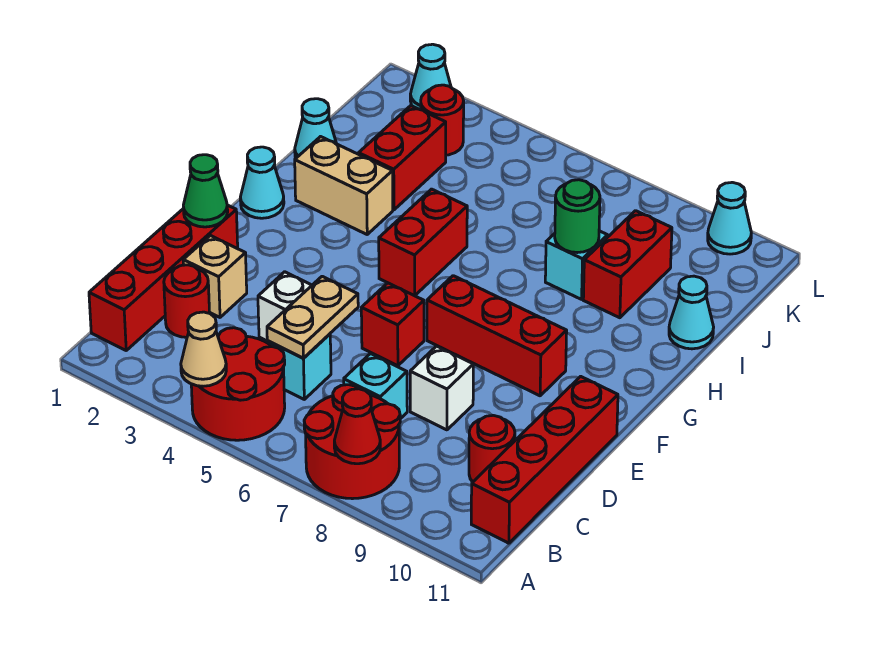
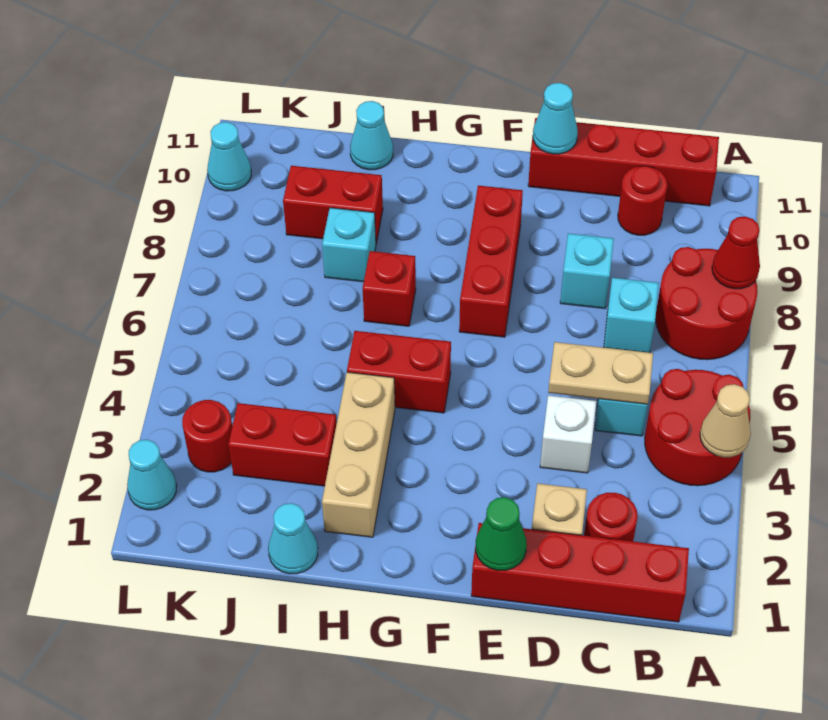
white 1x1 brick [410,346,473,430] -> cyan 1x1 brick [560,233,614,309]
red 1x1 brick [361,283,424,366] -> red 1x1 brick moved to [362,251,416,326]
cyan 1x1 cone [240,147,284,218] -> cyan 1x1 cone moved to [533,83,578,154]
tan 1x2 brick [295,137,393,234] -> tan 1x3 brick [322,372,395,537]
green 1x1 round brick [555,180,600,253] -> none

